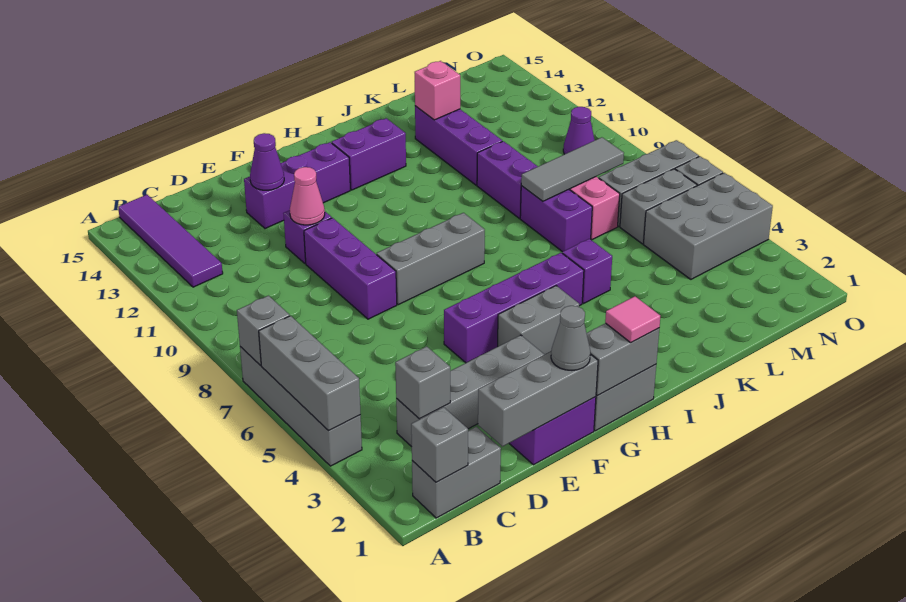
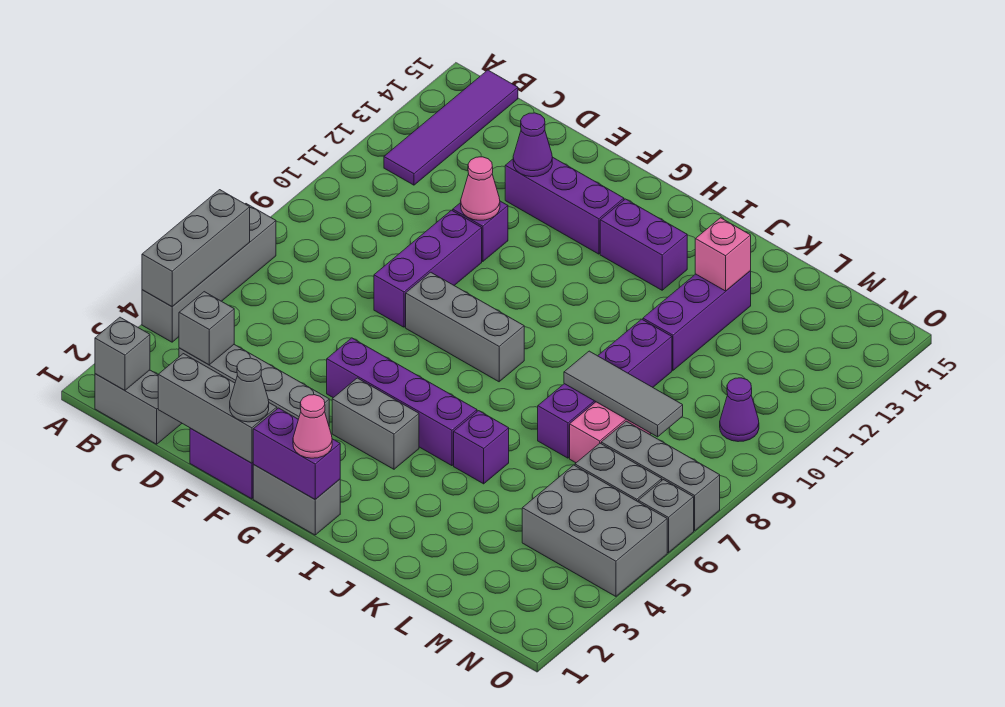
grey 1x1 brick [237,296,290,365] -> none
grey 1x2 brick [587,323,659,396] -> purple 1x2 brick [253,408,340,499]
pink 1x1 tile [605,296,660,343] -> pink 1x1 cone [293,395,332,458]

